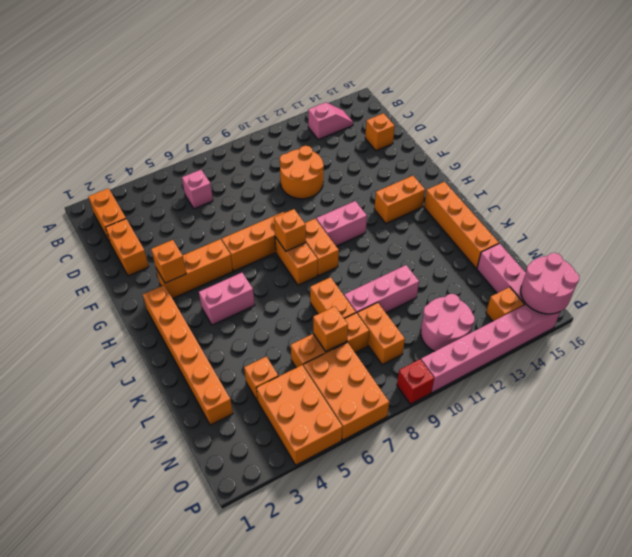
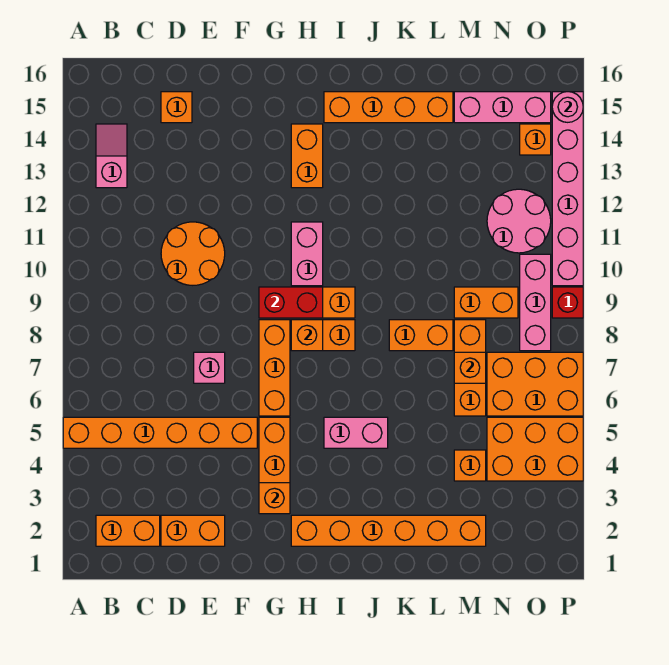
none -> orange 1x6 brick [63,417,257,448]
pink 1x1 brick [182,170,213,209] -> pink 1x1 brick moved to [194,352,225,383]
none -> red 1x2 brick [259,287,323,318]
pink 1x2 brick [199,273,255,325] -> pink 1x2 brick turned to [324,417,388,448]
pink 1x3 brick [344,265,419,313] -> pink 1x3 brick moved to [520,254,551,351]
pink 2x2 round brick [521,253,579,314] -> pink 1x1 round brick [552,92,583,122]

